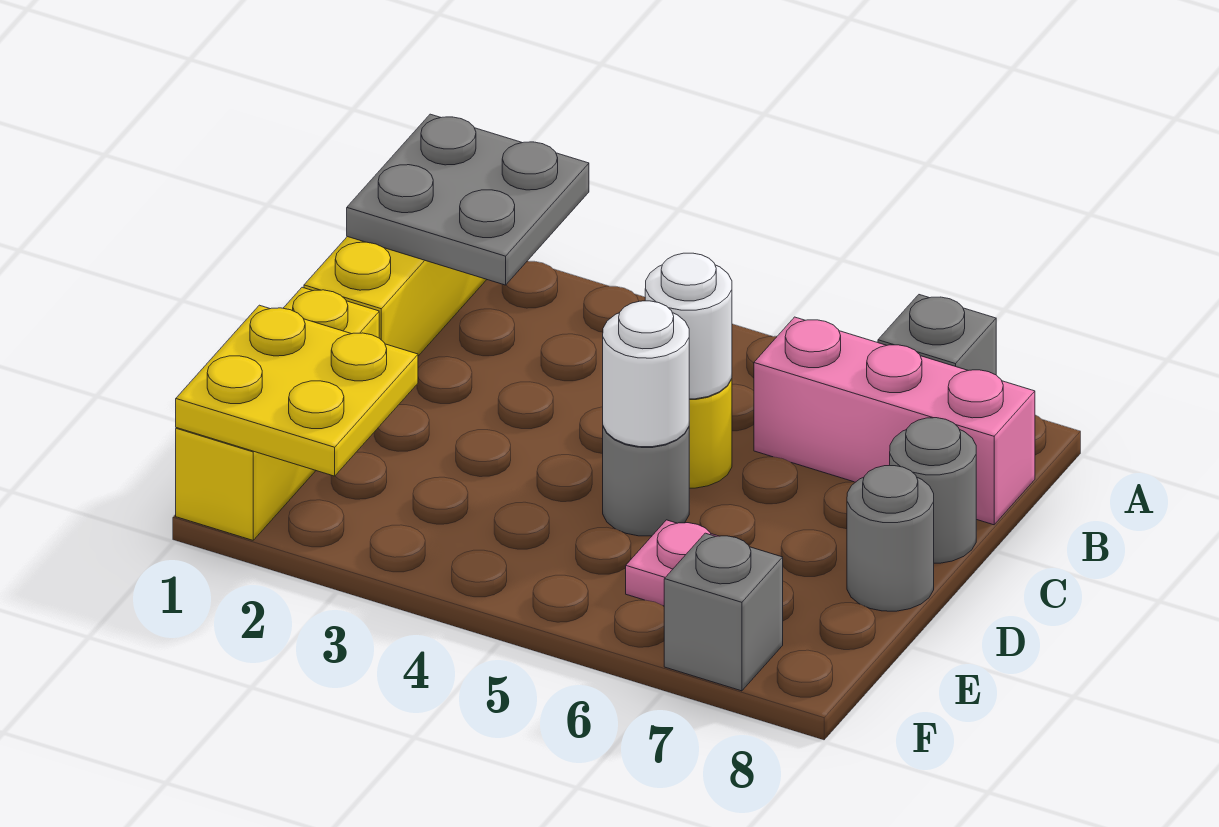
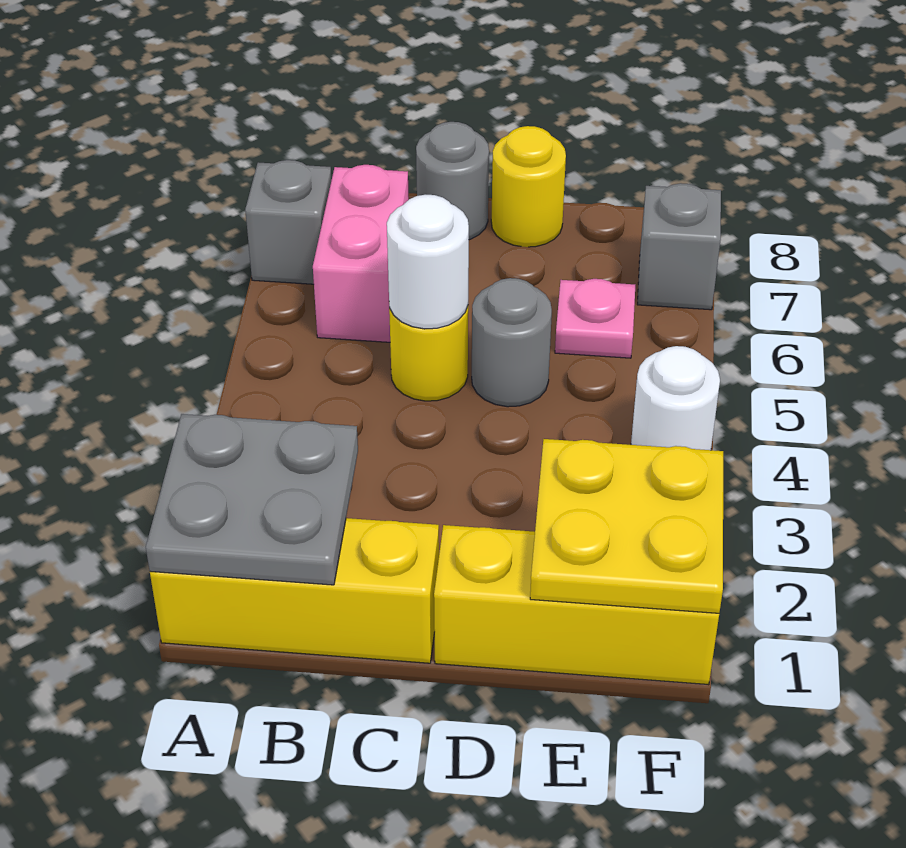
pink 1x3 brick [754,317,1035,525] -> pink 1x2 brick [313,165,409,342]
white 1x1 round brick [603,301,689,447] -> white 1x1 round brick moved to [631,346,720,450]
grey 1x1 round brick [847,466,934,611] -> yellow 1x1 round brick [491,126,566,247]

